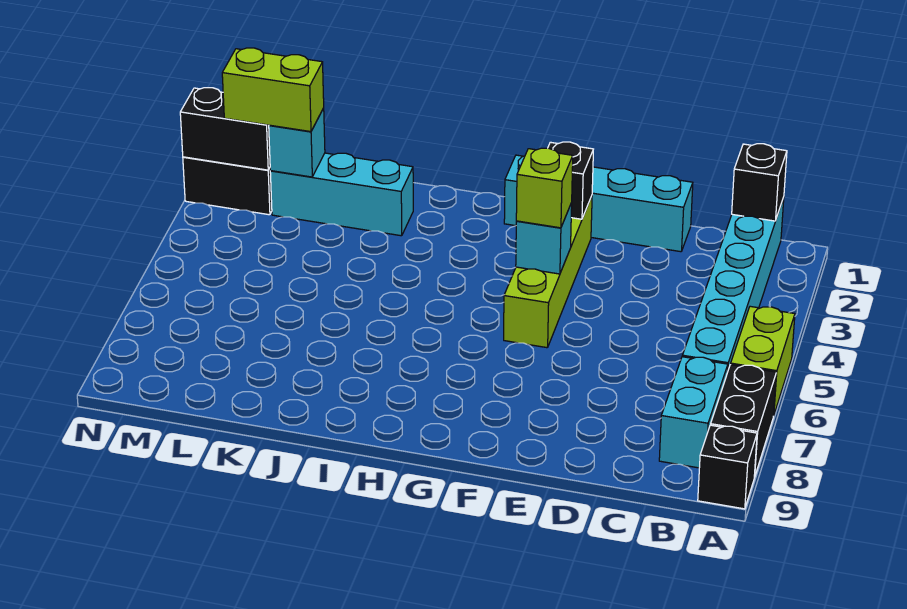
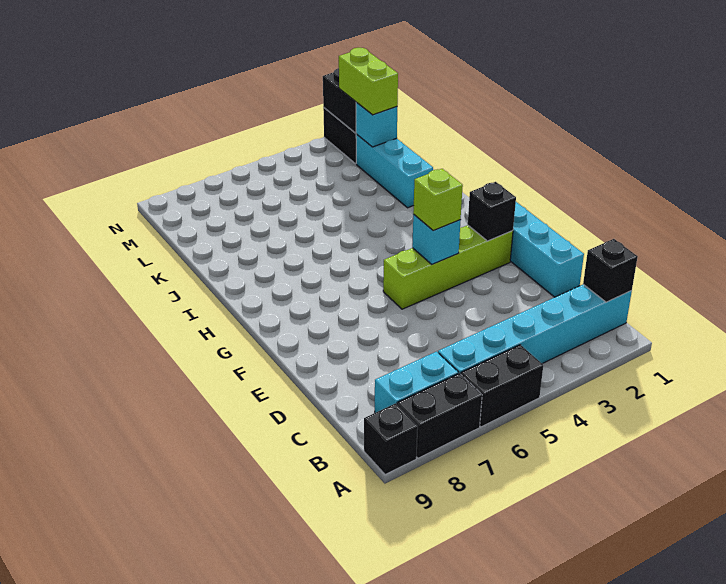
lime 1x2 brick [731,306,795,414] -> black 1x2 brick [461,345,543,427]

